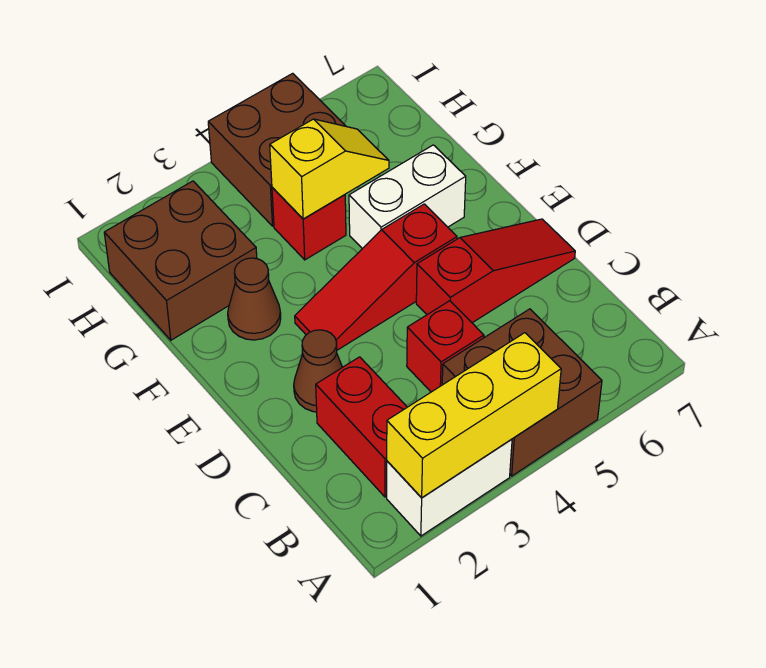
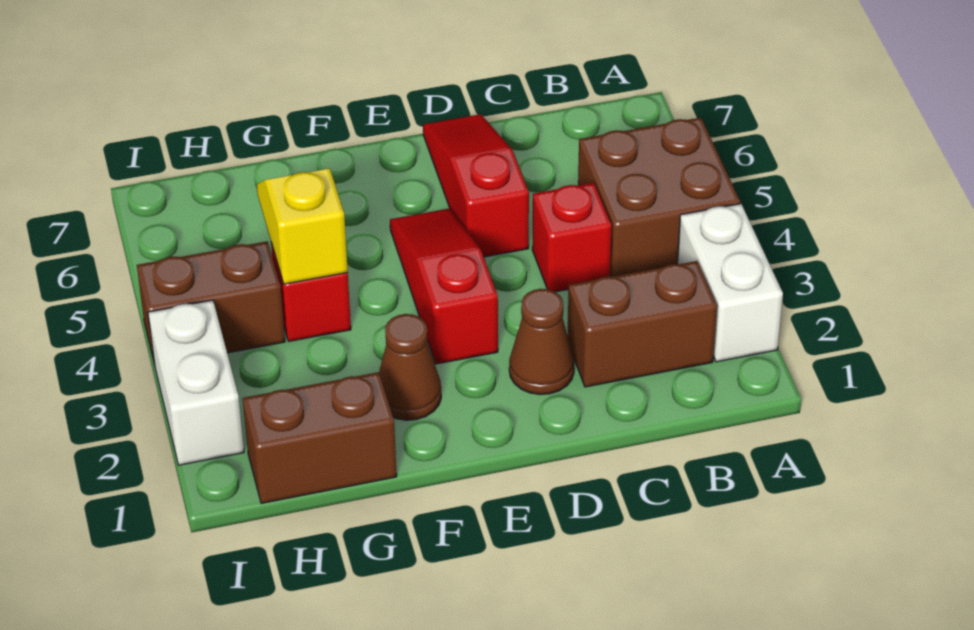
yellow 1x3 brick [387,333,561,498] -> none
red 1x2 brick [316,357,407,497] -> brown 1x2 brick [568,261,717,387]
red 1x3 slope [295,204,457,350] -> red 1x3 slope turned to [390,209,498,364]
white 1x2 brick [349,145,466,249] -> white 1x2 brick moved to [148,300,244,465]
brown 2x2 brick [104,181,257,340] -> brown 1x2 brick [243,372,397,504]
brown 2x2 brick [208,73,345,226] -> brown 1x2 brick [137,242,285,365]

